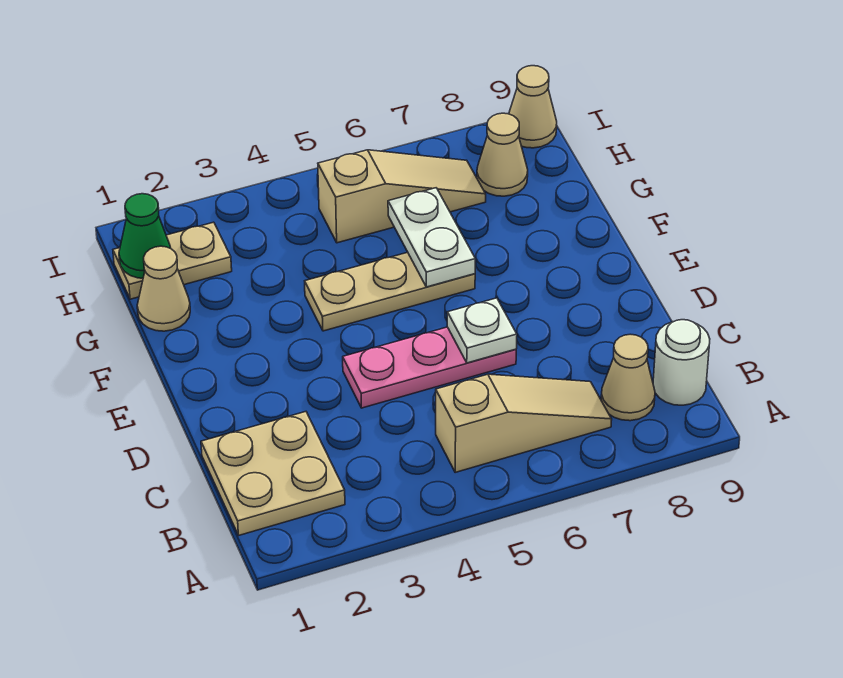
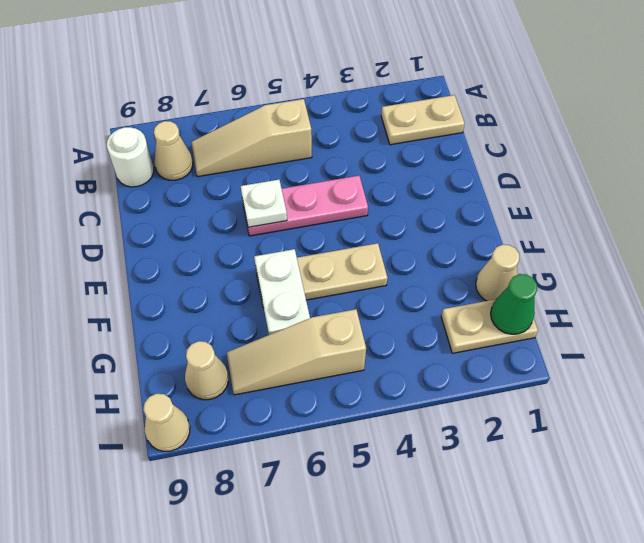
tan 2x2 plate [201,412,345,535] -> tan 1x2 plate [381,95,465,145]

